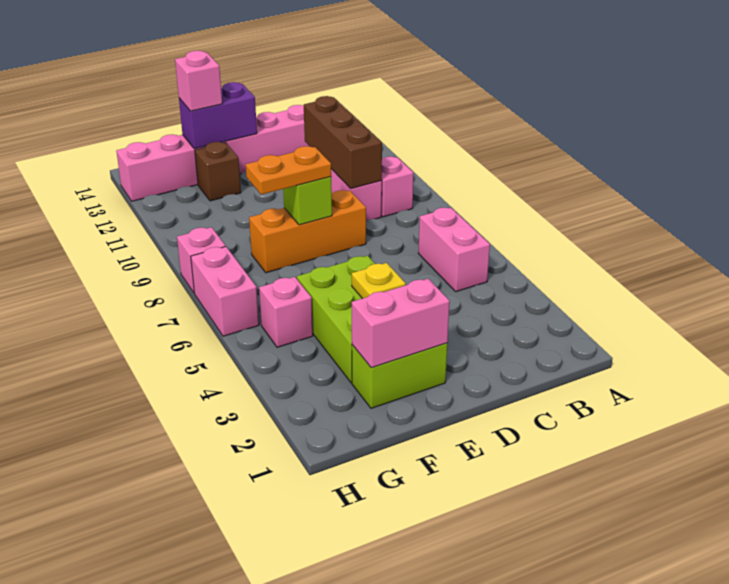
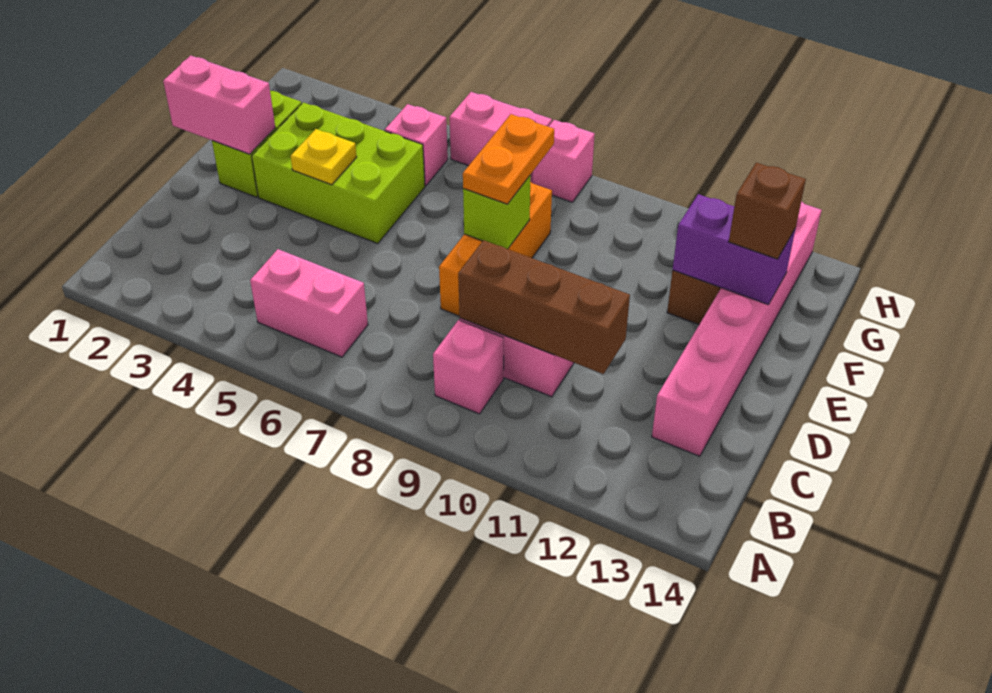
pink 1x2 brick [352,279,450,368] -> pink 1x2 brick turned to [163,55,275,154]
purple 1x2 brick [179,82,257,149] -> purple 1x2 brick turned to [673,194,796,305]
pink 1x1 brick [175,51,222,111] -> brown 1x1 brick [729,163,806,259]

